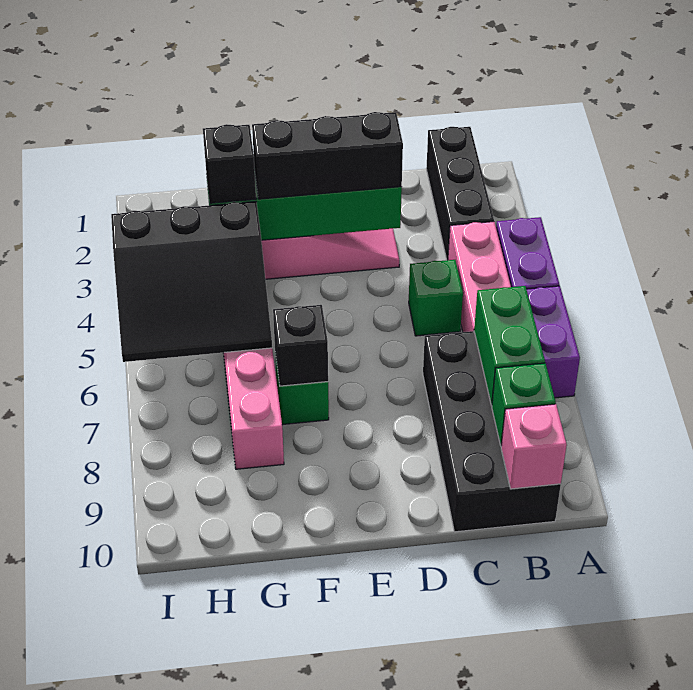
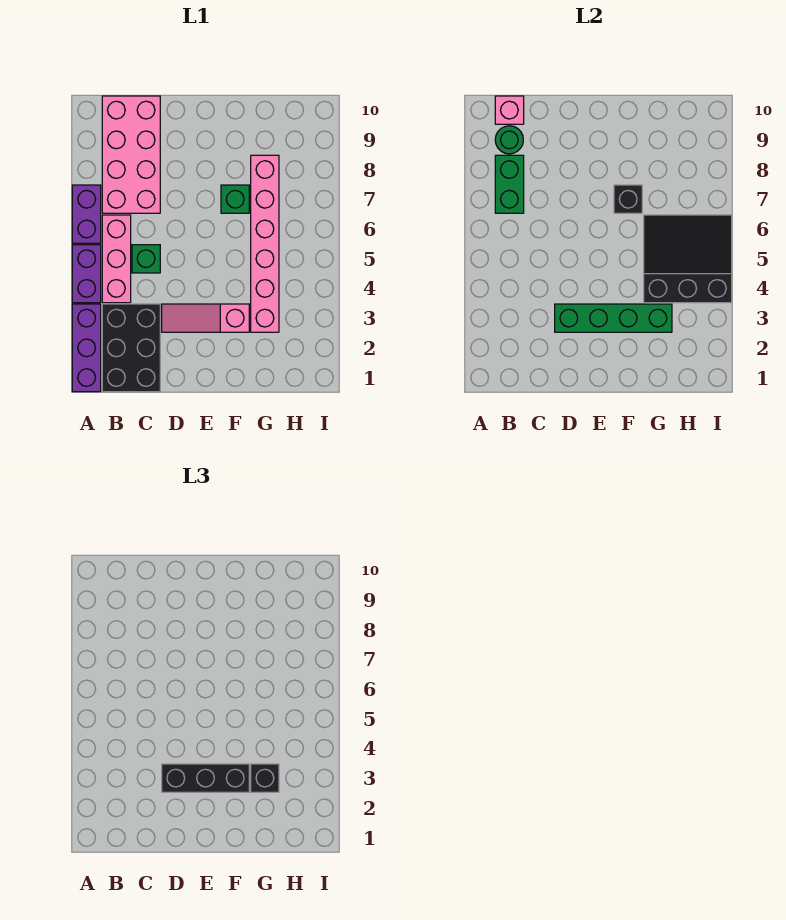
none -> purple 1x3 brick [72,304,101,392]
black 1x3 brick [426,127,494,260] -> black 2x3 brick [102,304,160,392]
black 2x4 brick [423,331,561,532] -> pink 2x4 brick [102,96,160,213]
green 1x1 brick [492,363,556,445] -> green 1x1 round brick [495,126,523,154]

